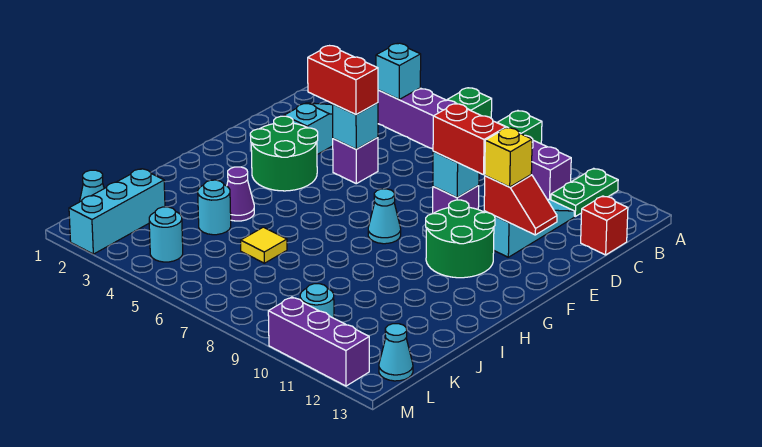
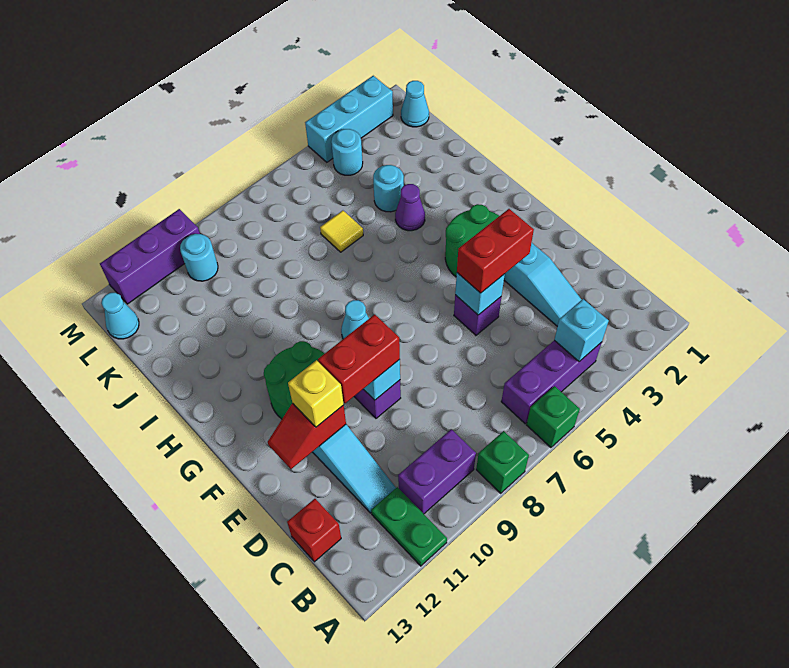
cyan 1x3 brick [69,169,165,254] -> cyan 1x3 brick turned to [305,76,393,162]

